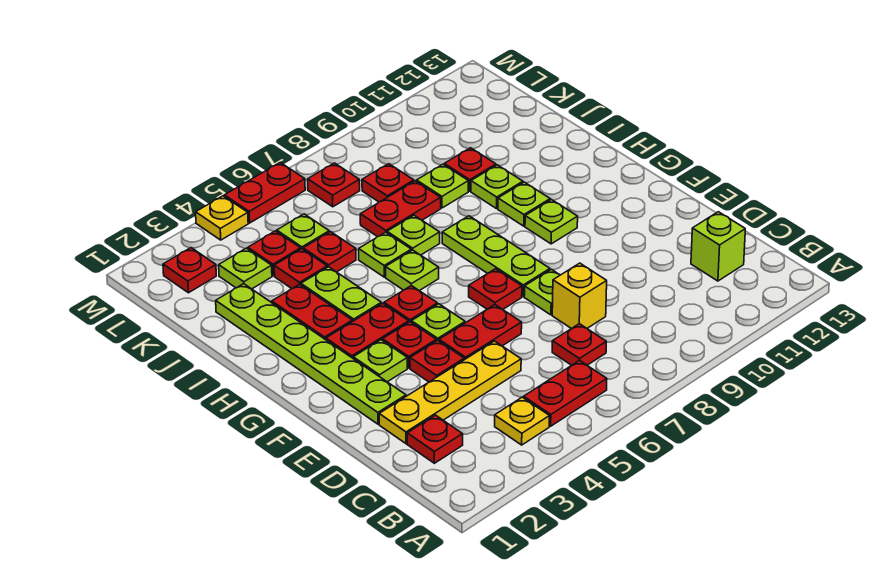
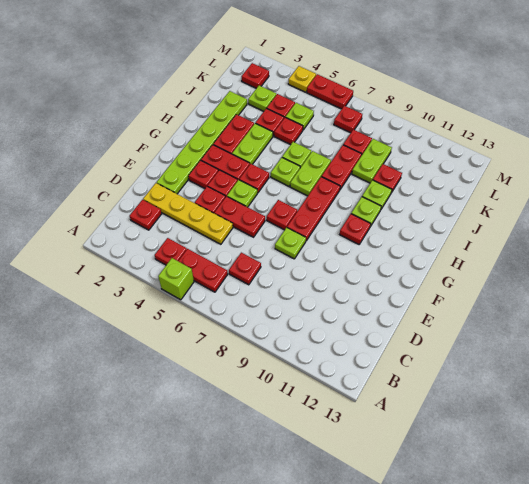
yellow 1x1 plate [495,397,550,445] -> red 1x1 plate [155,238,187,265]
lime 1x1 brick [691,212,745,281] -> lime 1x1 brick moved to [158,258,194,300]
yellow 1x1 brick [552,263,607,329] -> none
lime 1x1 plate [353,340,407,382] -> red 1x1 plate [188,160,219,188]
lime 1x3 plate [442,216,550,297] -> red 1x3 plate [287,177,340,241]
lime 1x1 plate [525,200,578,244] -> red 1x1 plate [340,214,371,244]
lime 1x1 plate [387,215,440,255] -> lime 1x2 plate [290,151,331,196]
red 1x2 plate [360,181,441,237] -> red 1x2 plate turned to [322,145,361,189]
lime 1x1 plate [417,164,468,208] -> lime 1x2 plate [352,139,392,183]

